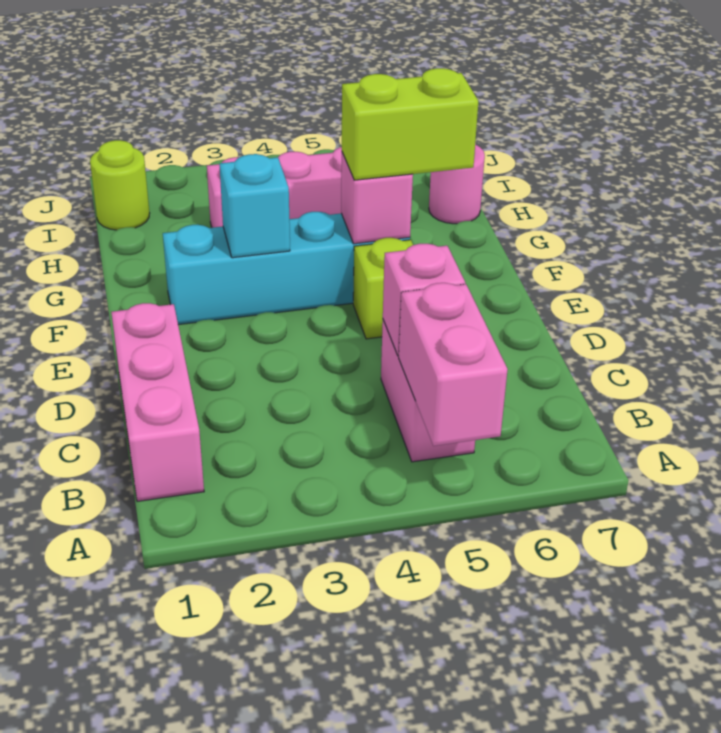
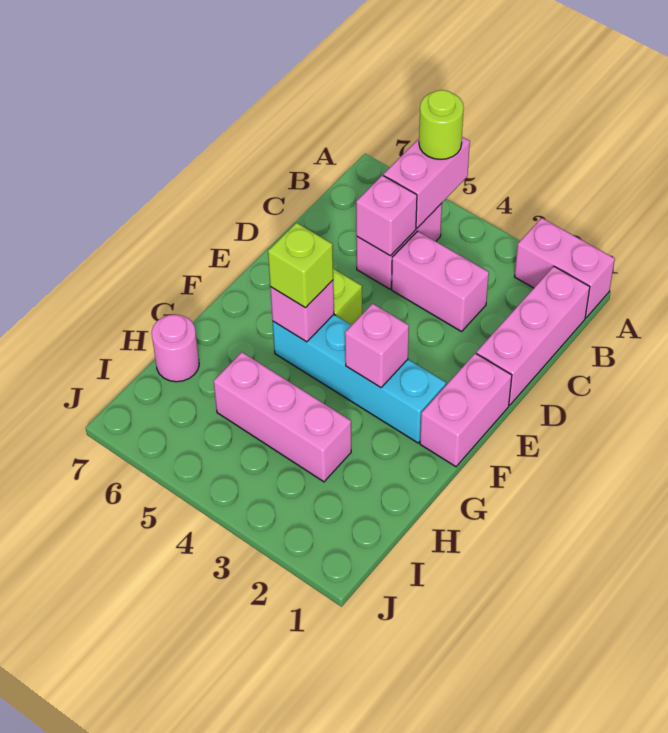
none -> pink 1x2 brick [514,218,615,318]
none -> pink 1x2 brick [392,231,489,332]
none -> pink 1x2 brick [420,353,512,467]
cyan 1x1 brick [219,154,290,258] -> pink 1x1 brick [345,304,409,388]
lime 1x2 brick [342,68,478,180] -> lime 1x1 brick [268,223,333,308]
lime 1x1 round brick [90,140,150,230] -> lime 1x1 round brick moved to [419,90,464,159]

